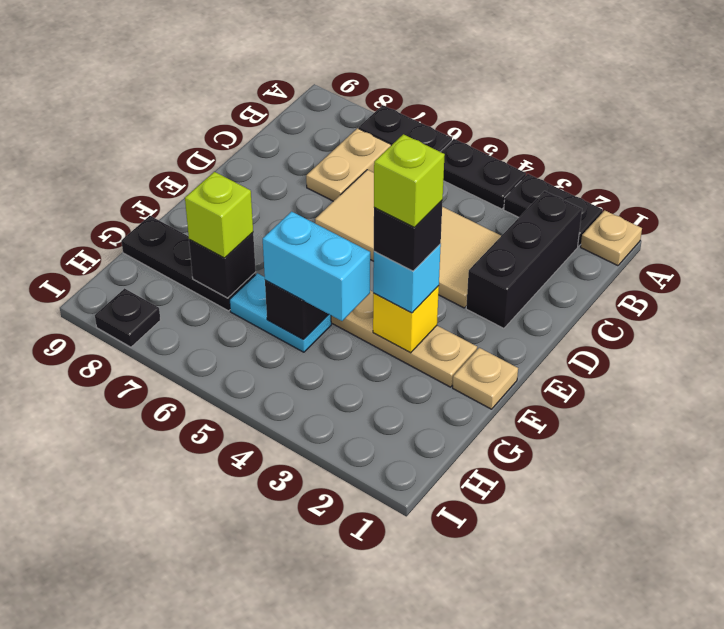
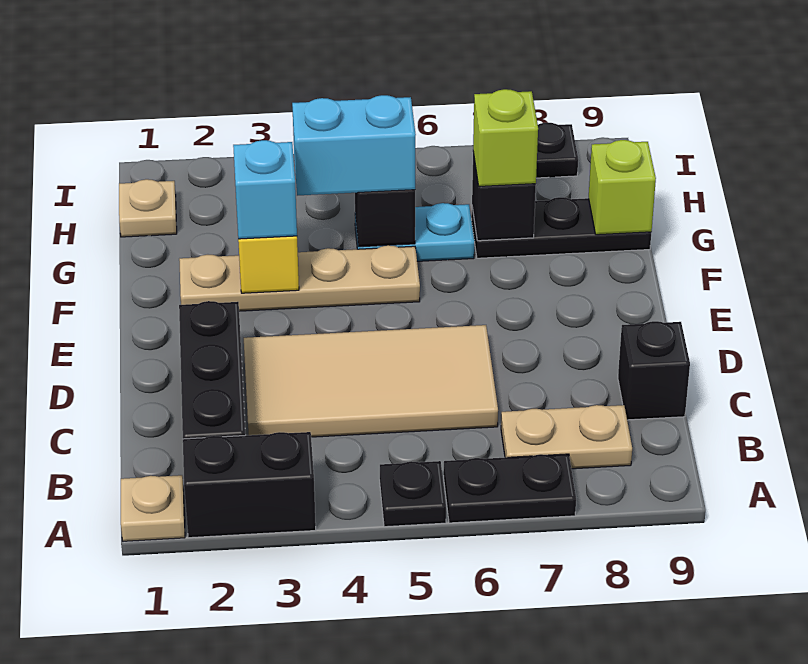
black 1x2 plate [504,174,603,246] -> black 1x2 brick [183,432,316,538]
black 1x2 plate [441,139,526,209] -> black 1x1 plate [380,461,446,527]
tan 1x2 plate [306,128,391,201] -> tan 1x2 plate turned to [501,405,632,469]
tan 1x1 plate [453,348,518,409] -> tan 1x1 plate moved to [119,179,177,237]
black 1x1 brick [374,200,443,271] -> black 1x1 brick moved to [618,321,690,420]
lime 1x1 brick [374,134,445,227] -> lime 1x1 brick moved to [589,140,656,235]

